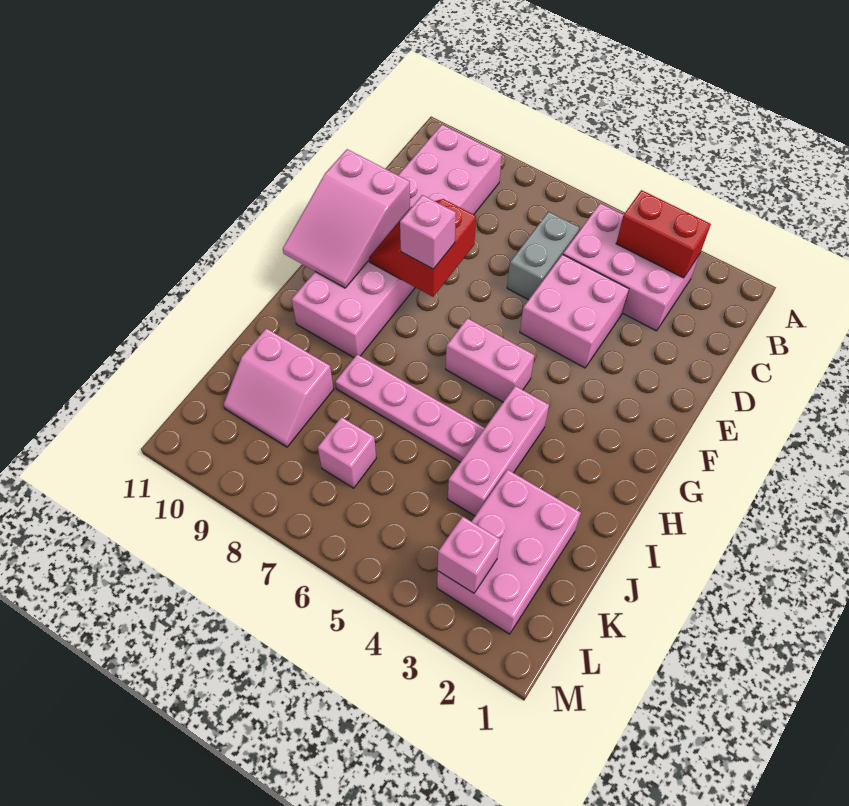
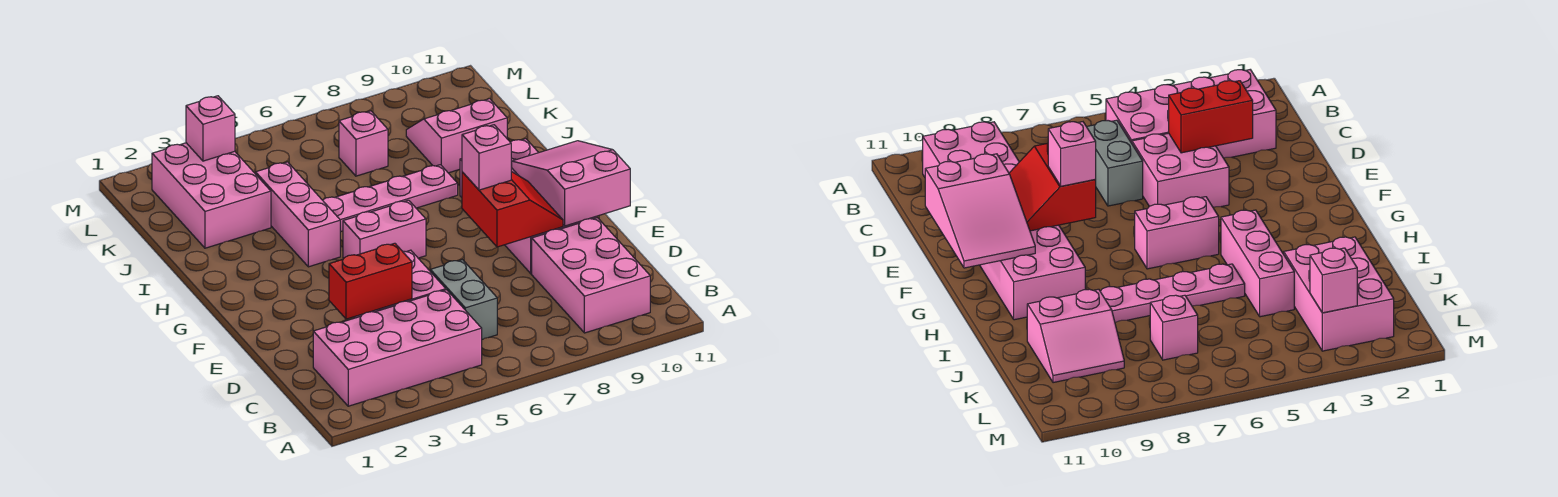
pink 2x3 brick [563,203,700,331] -> pink 2x4 brick [313,290,482,406]
red 1x2 brick [616,190,711,278] -> red 1x2 brick moved to [329,243,412,319]

